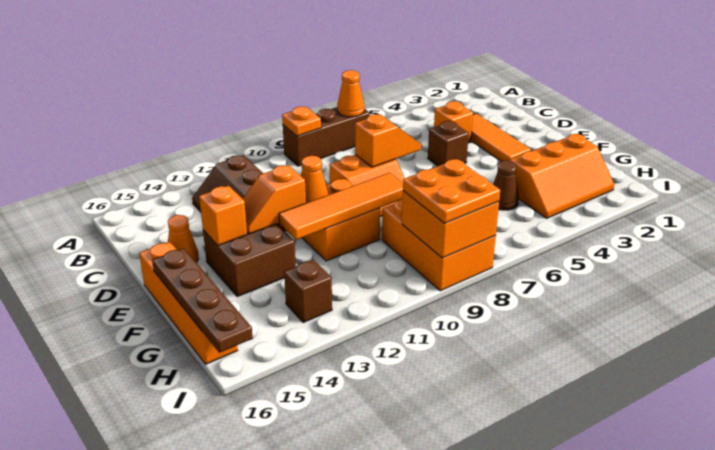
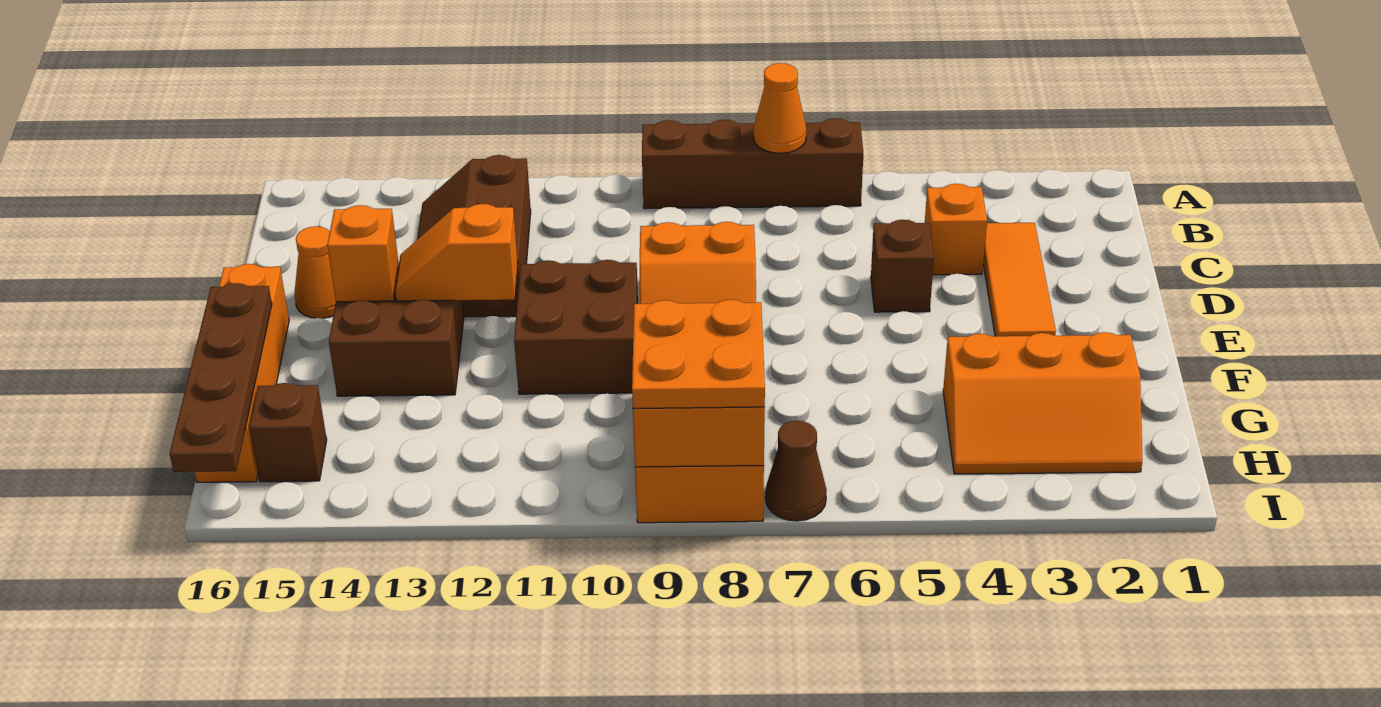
brown 1x3 brick [283,107,370,166] -> brown 1x4 brick [642,118,863,209]
orange 1x1 plate [282,106,321,136] -> none
orange 1x2 slope [355,114,421,167] -> none
orange 2x2 brick [303,179,380,261] -> brown 2x2 brick [514,260,638,394]
orange 1x1 cone [301,156,328,203] -> none
orange 1x4 tile [279,173,403,240] -> none
brown 1x1 cone [493,160,519,210] -> brown 1x1 cone moved to [765,421,827,521]
brown 1x1 brick [284,260,332,323] -> brown 1x1 brick moved to [249,383,327,482]

